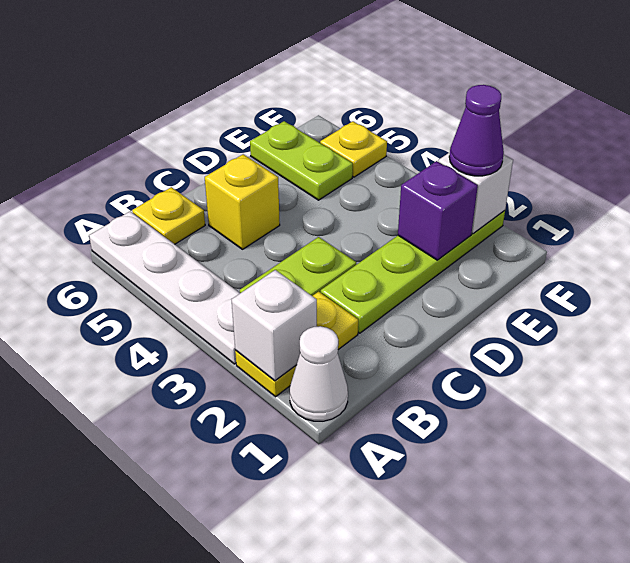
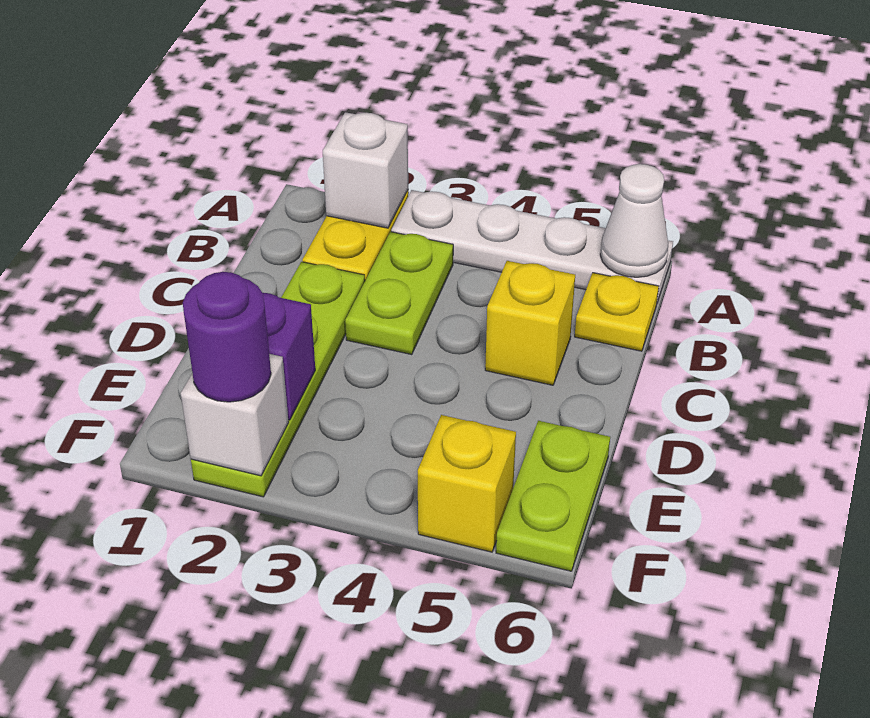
white 1x1 cone [290,326,348,421] -> white 1x1 cone moved to [600,164,668,277]
lime 1x2 plate [250,121,353,200] -> lime 1x2 plate turned to [496,421,610,571]
purple 1x1 cone [449,85,504,176] -> purple 1x1 round brick [183,272,271,402]
yellow 1x1 plate [320,121,387,177] -> yellow 1x1 brick [418,415,516,552]

